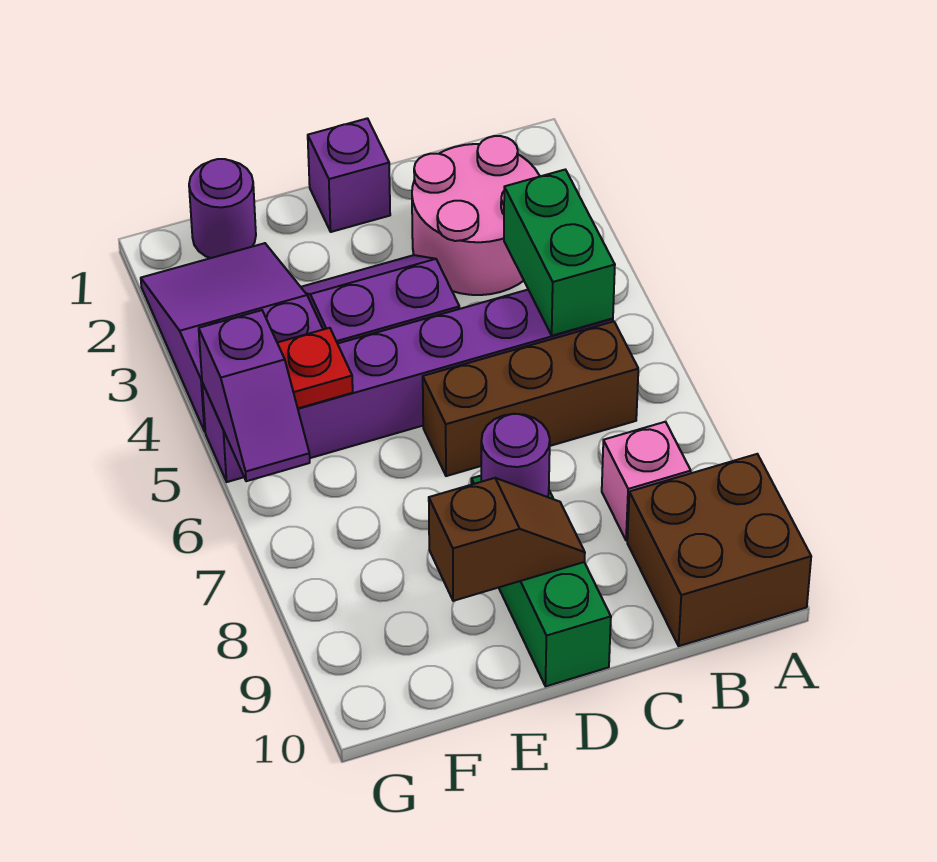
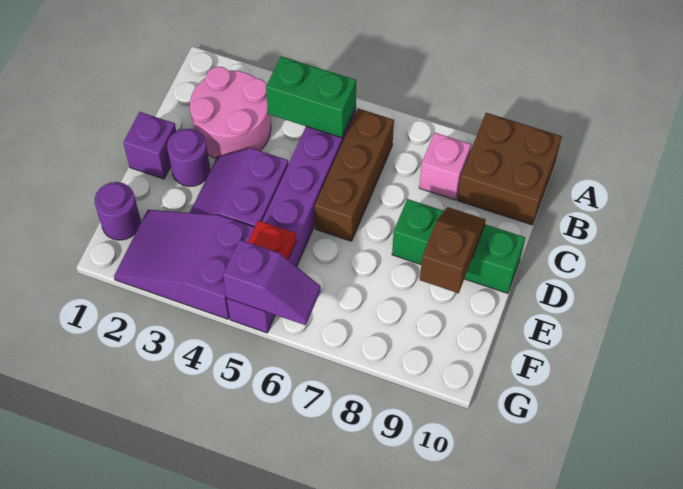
purple 1x1 round brick [481,414,550,497] -> purple 1x1 round brick moved to [167,129,210,187]

